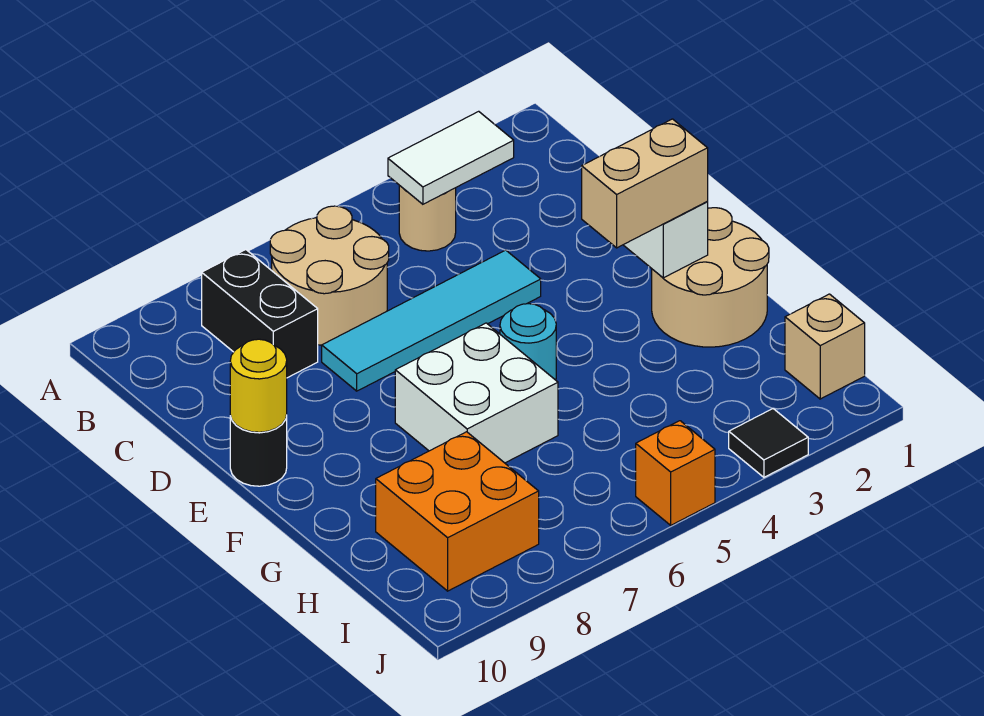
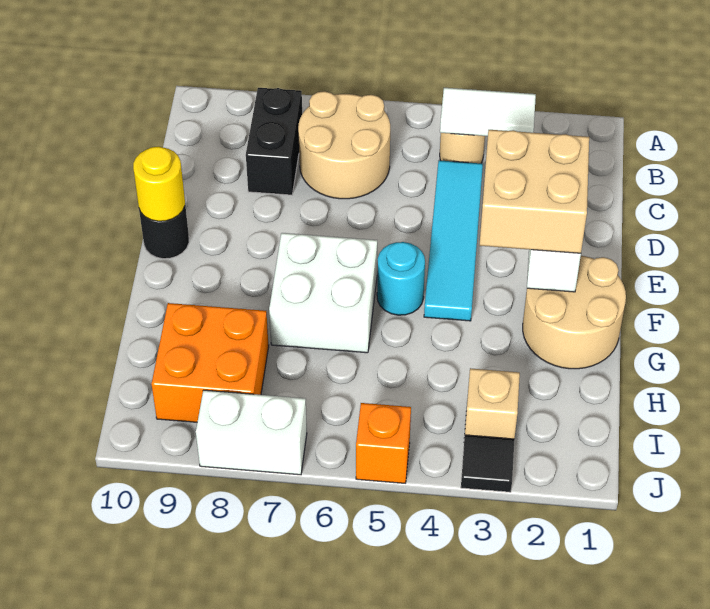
cyan 1x4 tile [322,250,541,391] -> cyan 1x4 tile turned to [424,160,483,321]
tan 1x2 brick [582,119,708,248] -> tan 2x2 brick [480,130,589,253]
tan 1x1 brick [785,294,865,399] -> tan 1x1 brick moved to [465,368,520,439]
none -> white 1x2 brick [196,390,307,475]

